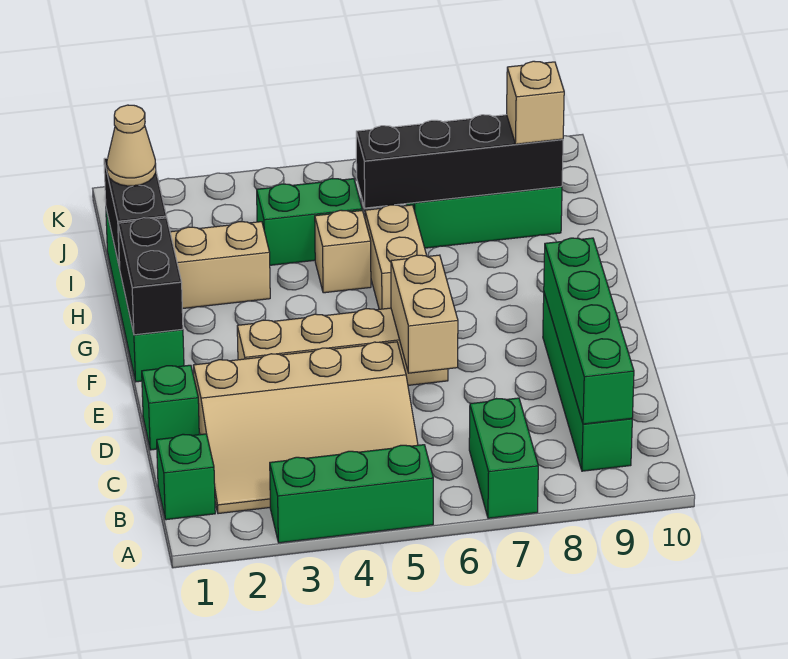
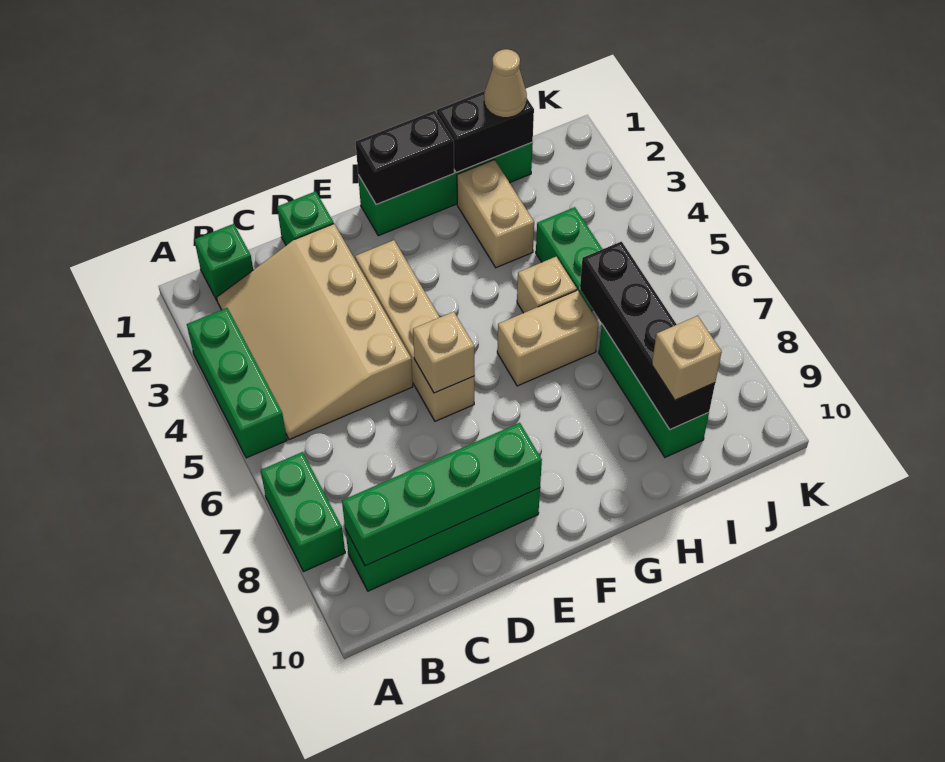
green 1x2 brick [469,398,538,518] -> green 1x2 brick turned to [261,452,345,572]
tan 1x2 brick [391,255,458,373] -> tan 1x1 brick [413,312,474,393]

